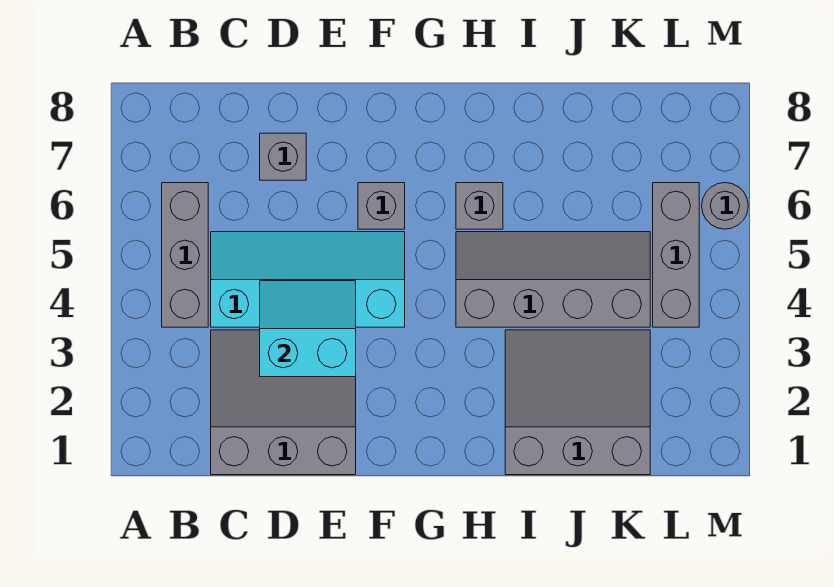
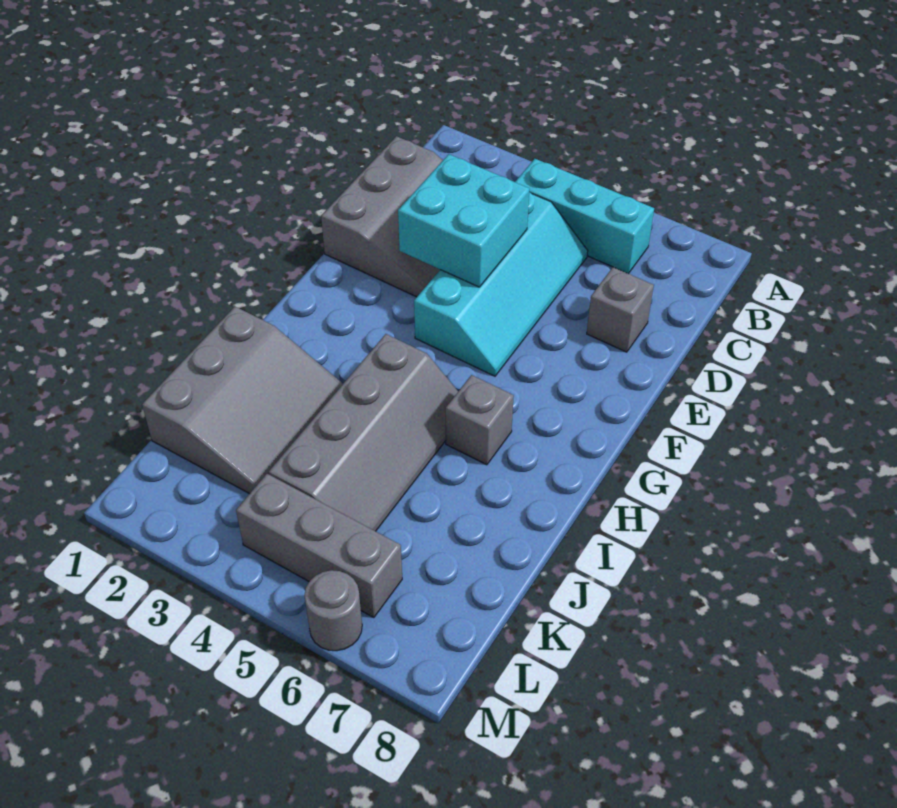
grey 1x3 brick [162,183,208,327] -> cyan 1x3 brick [515,159,654,273]
cyan 2x2 slope [260,281,356,377] -> cyan 2x2 brick [398,154,529,287]
grey 1x1 brick [358,183,405,229] -> none

